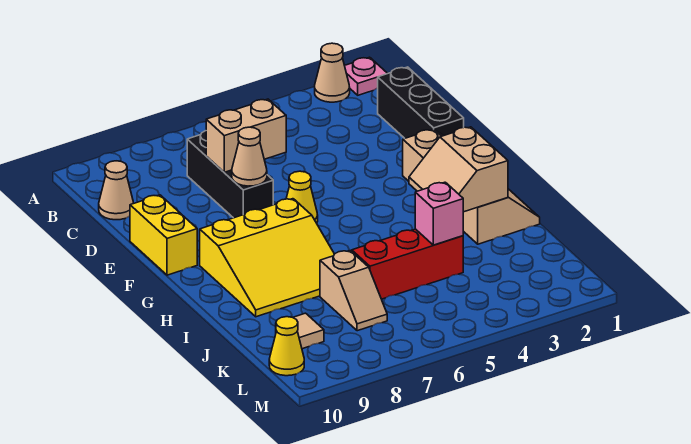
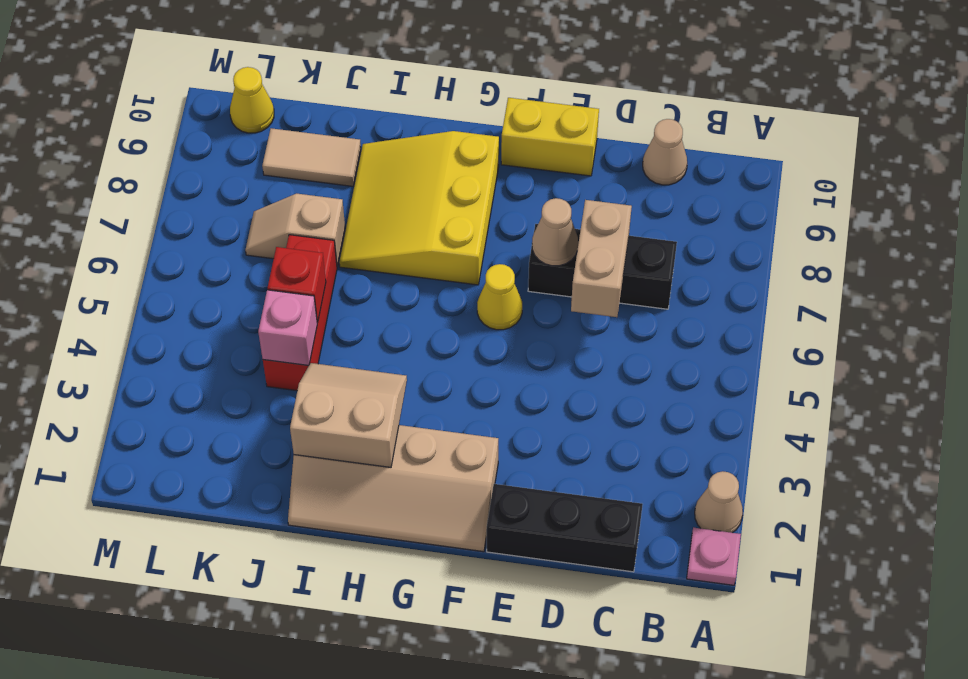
none -> red 1x1 brick [268,247,326,322]
tan 1x1 tile [293,313,324,349] -> tan 1x2 tile [262,128,361,186]

